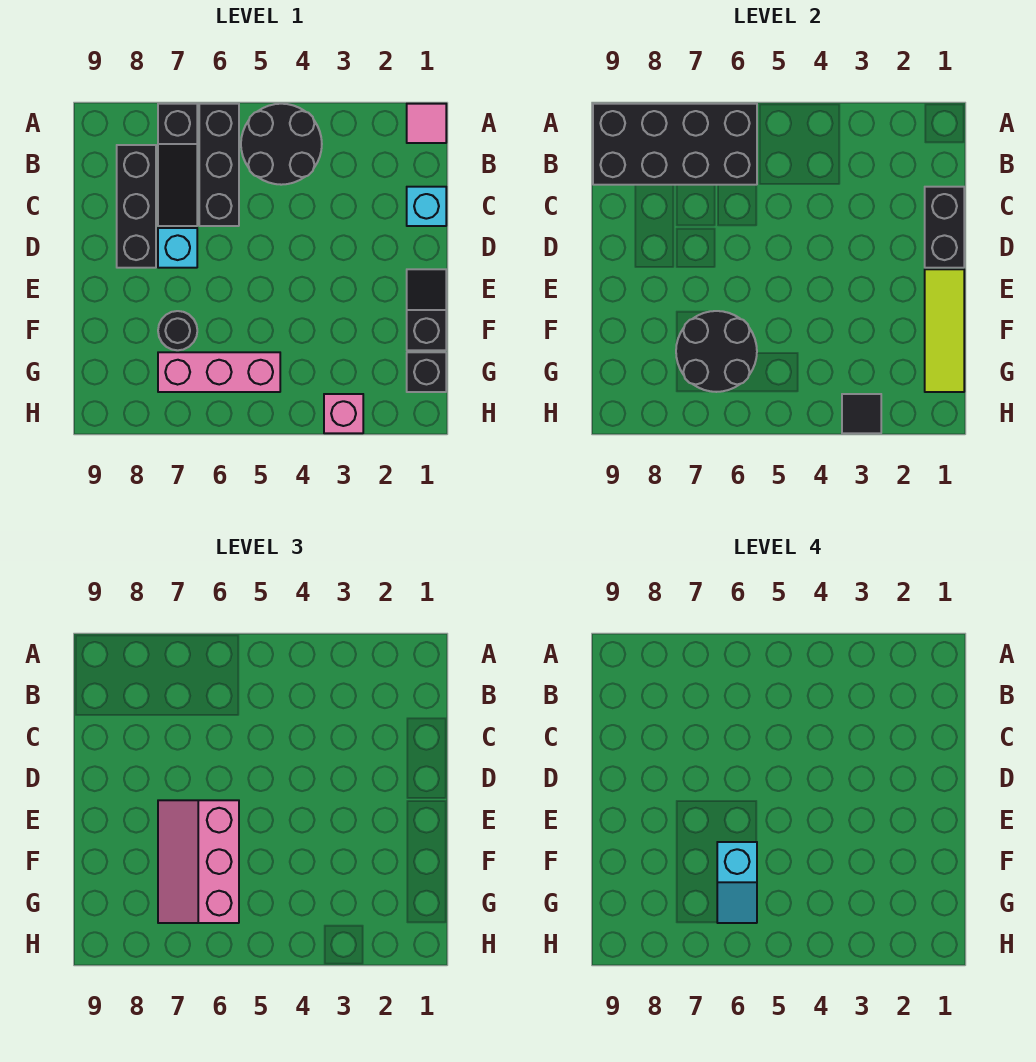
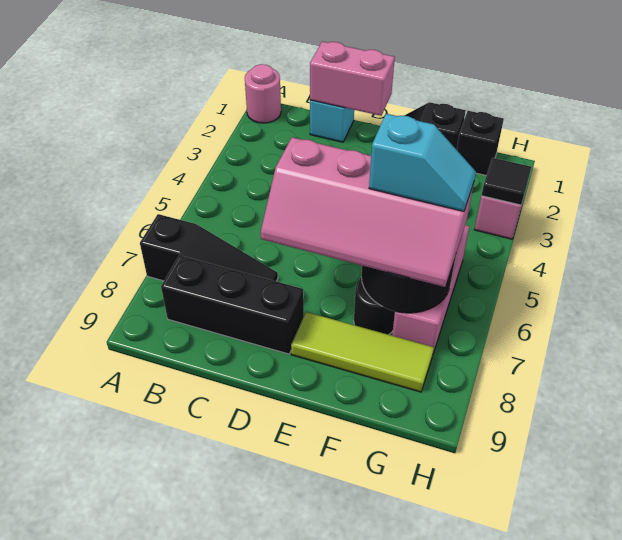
pink 1x1 tile [407,104,446,143] -> pink 1x1 round brick [245,64,281,123]
black 2x2 round brick [241,104,322,185] -> none
black 1x3 brick [199,104,239,226] -> none
black 2x4 brick [593,104,757,185] -> none
black 1x2 brick [925,187,964,268] -> pink 1x2 brick [310,41,395,116]
cyan 1x1 brick [158,228,197,268] -> none
lime 1x3 tile [925,269,964,392] -> lime 1x3 tile moved to [291,312,434,392]
pink 2x3 slope [158,800,239,923] -> pink 2x4 slope [260,137,474,287]

